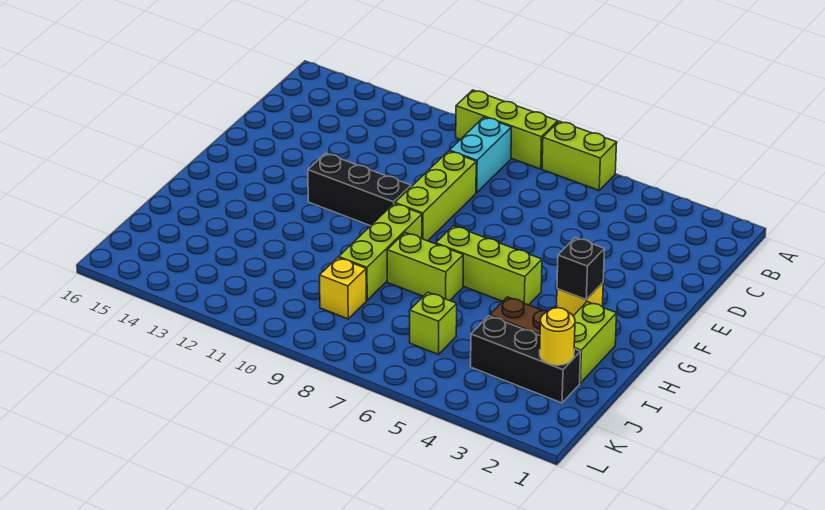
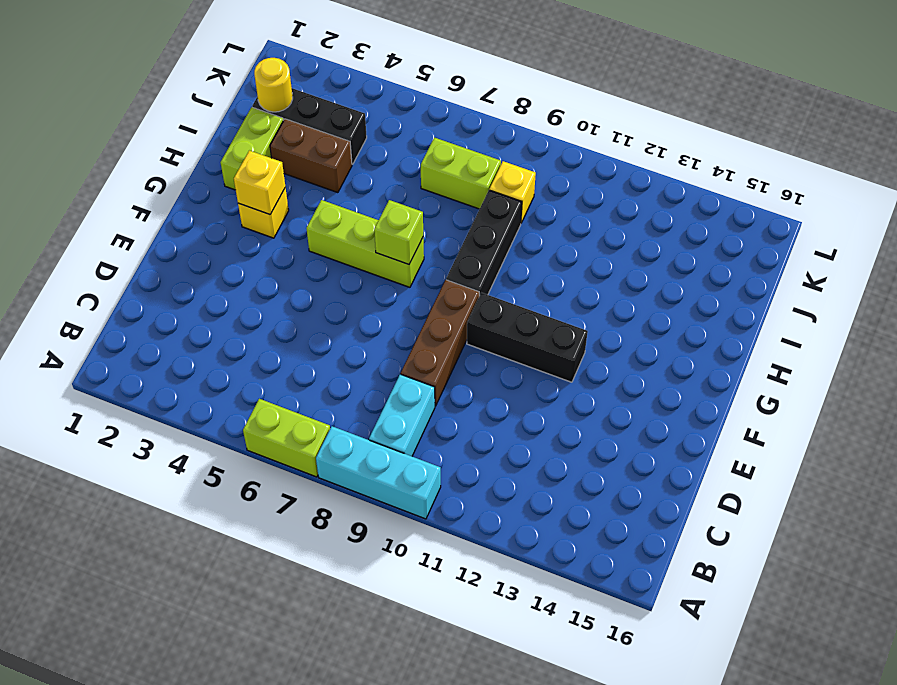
lime 1x3 brick [456,90,558,169] -> cyan 1x3 brick [316,426,441,519]
lime 1x3 brick [395,151,476,241] -> brown 1x3 brick [401,280,479,406]
black 1x1 brick [557,238,605,300] -> yellow 1x1 brick [234,151,285,215]
lime 1x3 brick [339,203,422,300] -> black 1x3 brick [446,190,522,296]
lime 1x2 brick [387,233,463,301] -> lime 1x2 brick moved to [421,138,501,209]
lime 1x1 brick [410,292,457,354] -> lime 1x1 brick moved to [374,200,423,264]

